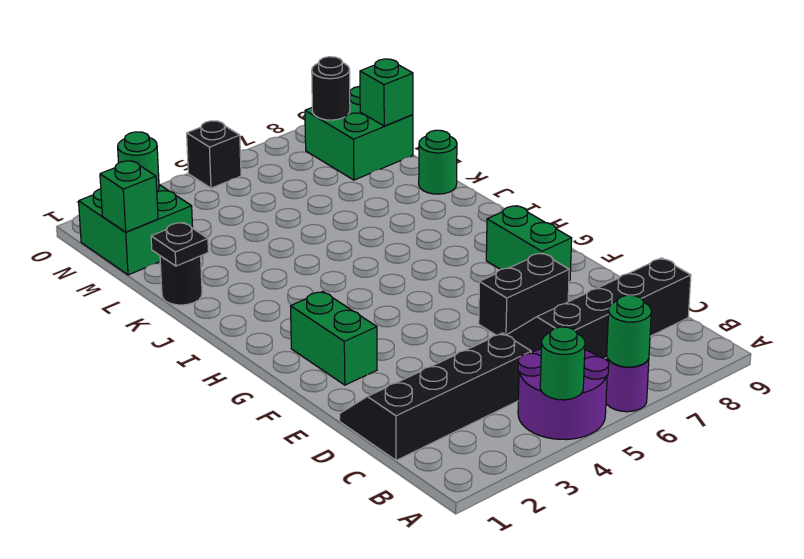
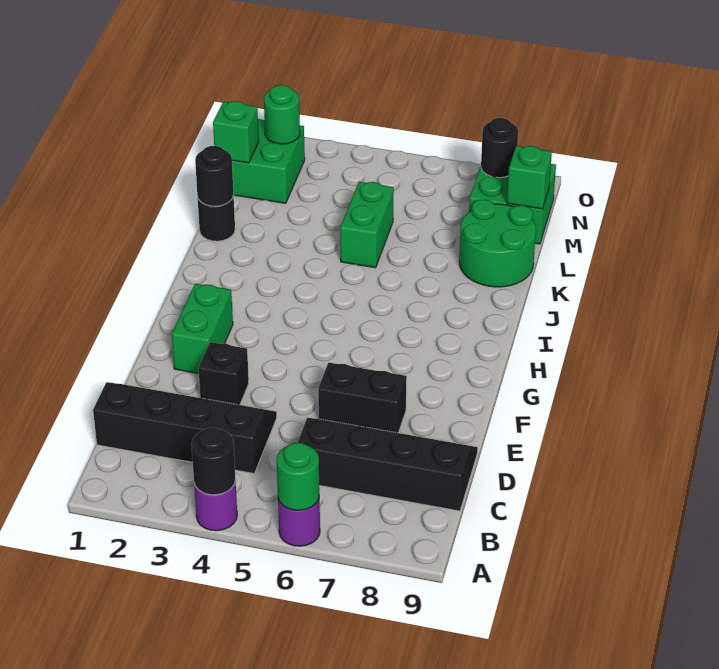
purple 2x2 round brick [518,349,609,440] -> purple 1x1 round brick [194,480,237,531]
green 1x1 round brick [540,327,585,400] -> black 1x1 round brick [191,428,235,495]
green 1x2 brick [486,206,572,281] -> green 1x2 brick moved to [340,182,394,268]
black 1x1 plate [151,223,208,266] -> black 1x1 round brick [195,146,234,206]
green 1x1 round brick [419,130,457,194] -> green 2x2 round brick [459,200,536,287]
black 1x1 brick [187,121,241,188] -> black 1x1 brick moved to [199,342,249,405]

